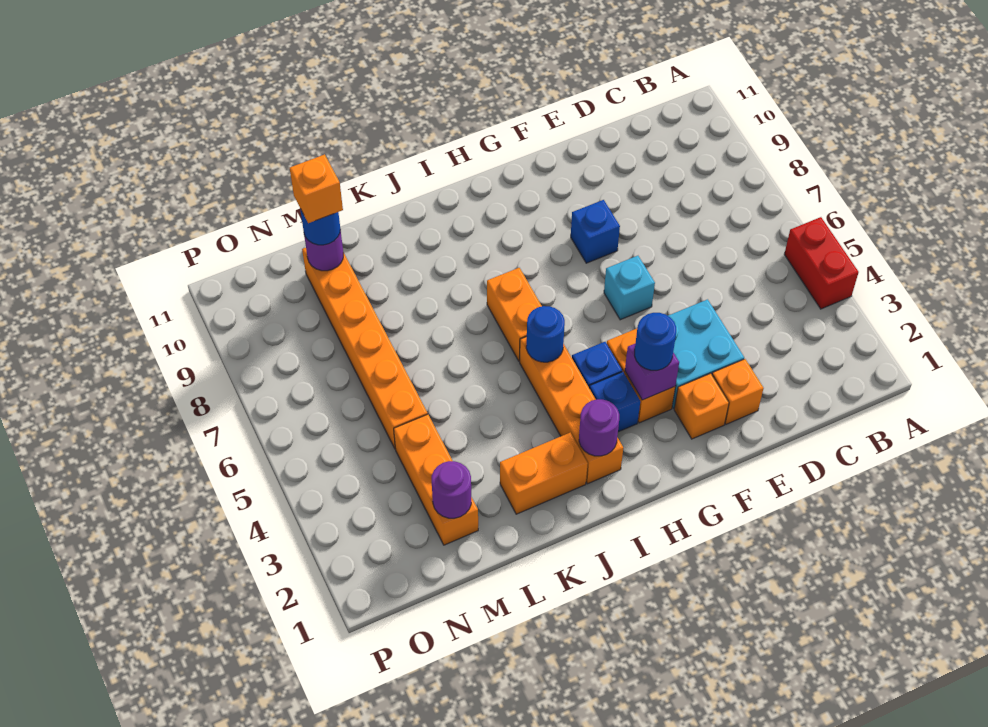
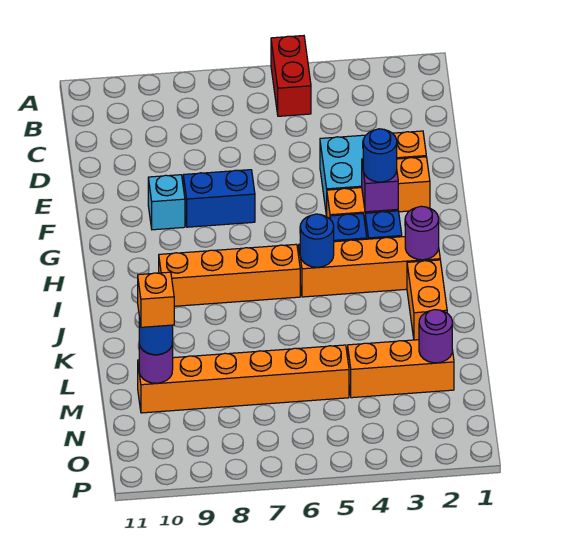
red 1x2 brick [784,217,859,309] -> red 1x2 brick turned to [271,36,311,116]
cyan 1x1 brick [604,256,655,320] -> cyan 1x1 brick moved to [148,175,185,230]
blue 1x1 brick [571,200,620,263] -> blue 1x2 brick [183,170,255,227]
orange 1x2 brick [487,268,542,361] -> orange 1x4 brick [159,244,300,306]

